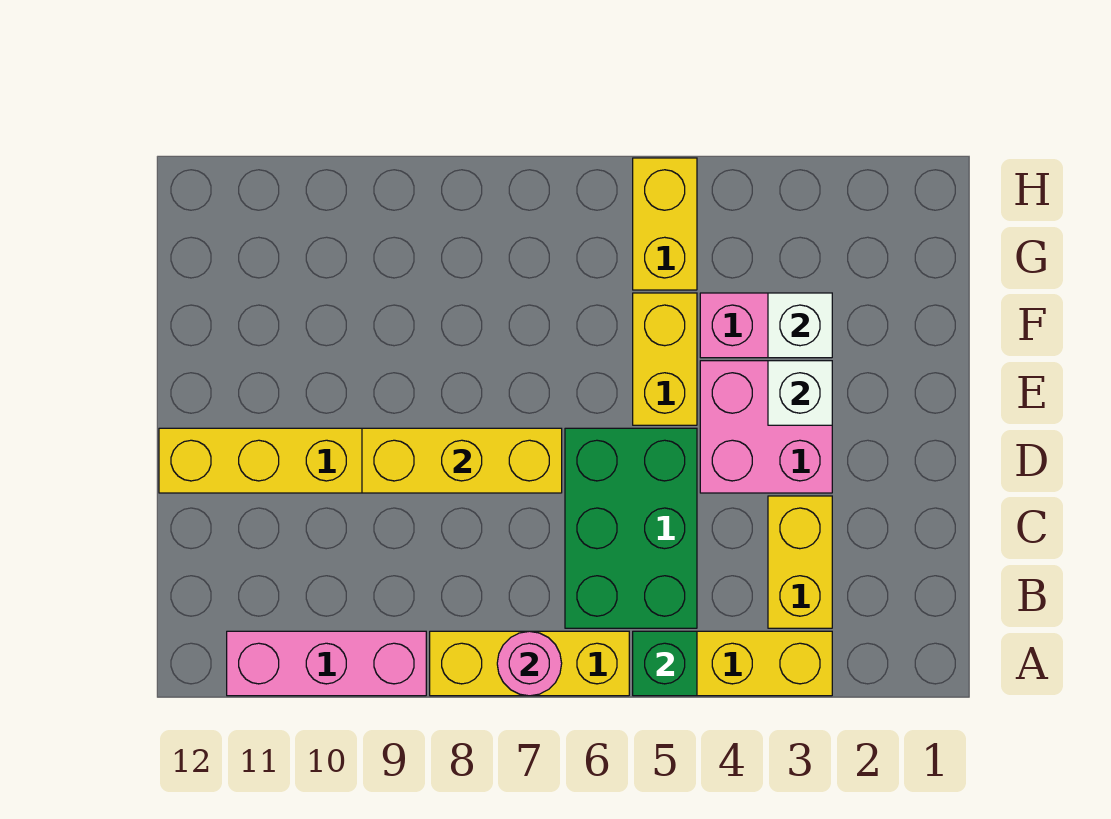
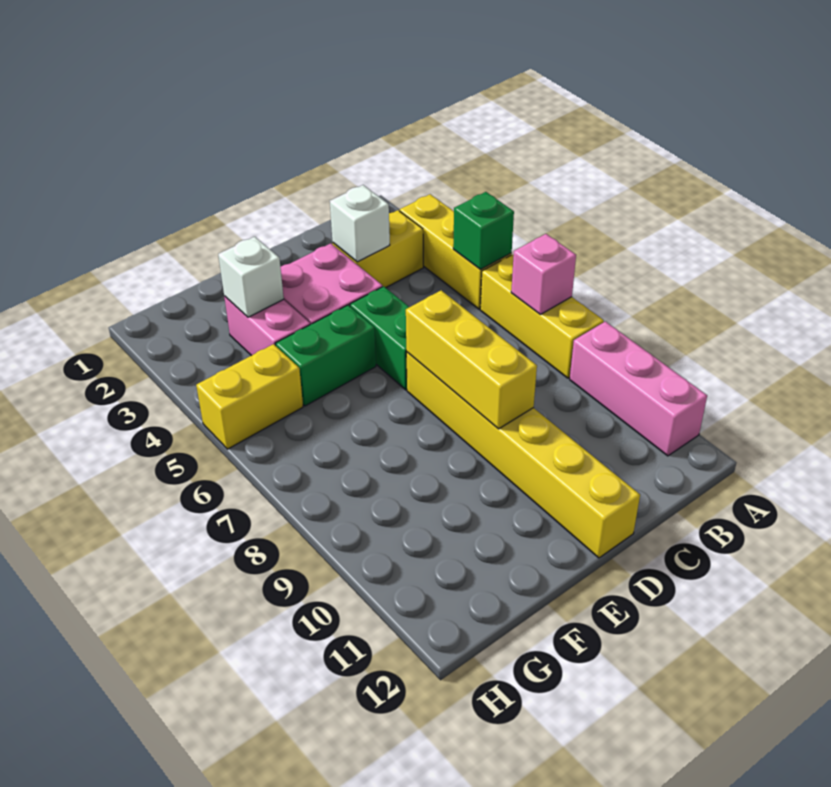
pink 1x1 round brick [497,631,562,696] -> pink 1x1 brick [511,234,576,314]
green 2x3 brick [565,428,697,628] -> green 1x2 brick [350,286,409,390]
white 1x1 brick [768,361,832,425] -> white 1x1 brick moved to [330,185,390,262]
yellow 1x2 brick [633,293,697,425] -> green 1x2 brick [275,305,376,406]

